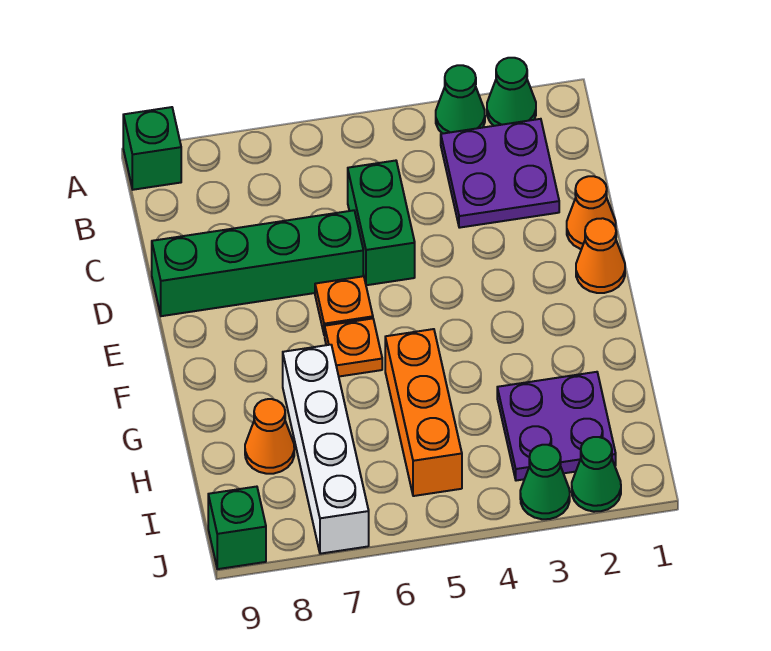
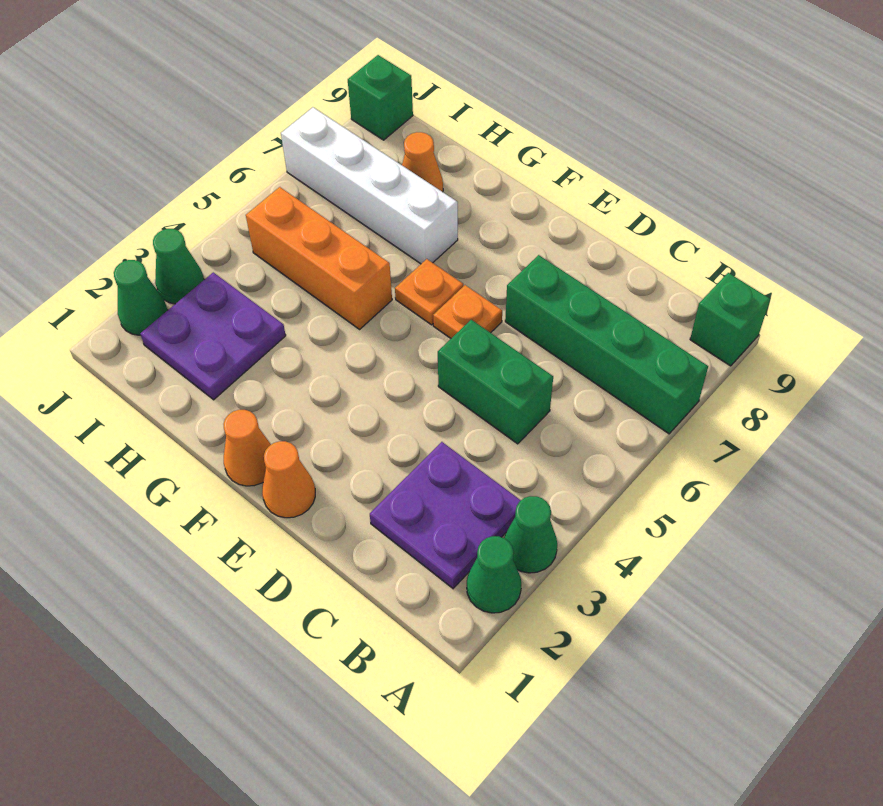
orange 1x1 cone [567,176,616,249] -> orange 1x1 cone moved to [223,410,271,486]
green 1x4 brick [152,210,363,316] -> green 1x4 brick turned to [505,255,708,434]

